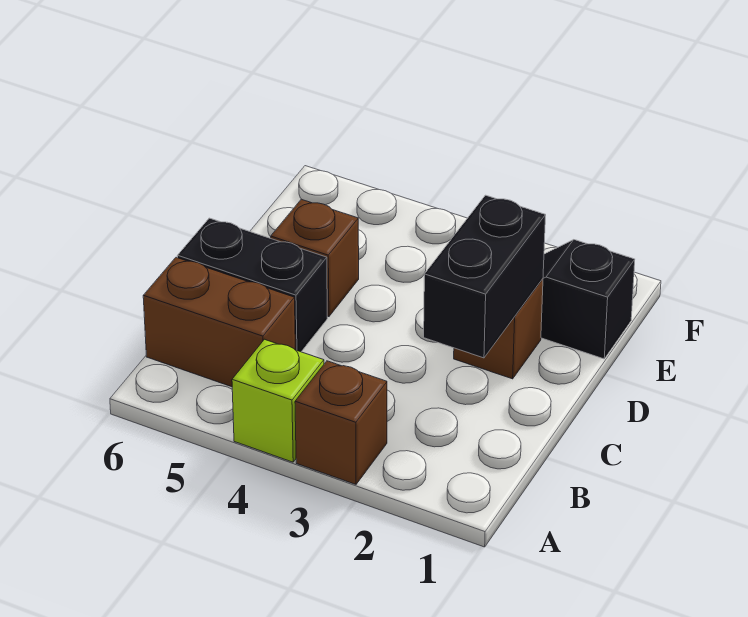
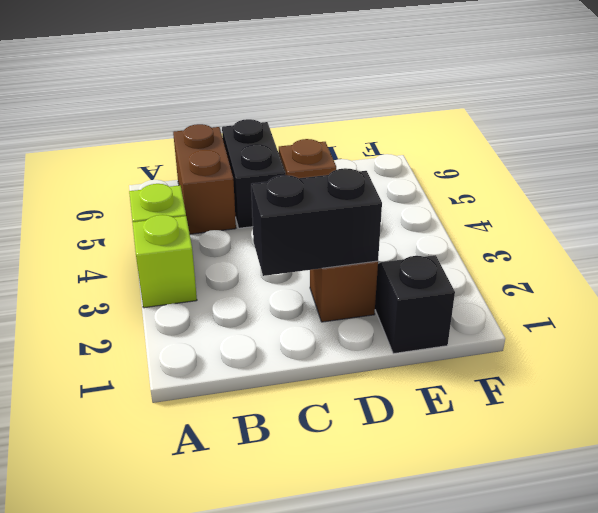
brown 1x1 brick [295,361,387,484] -> lime 1x1 brick [133,215,197,308]

